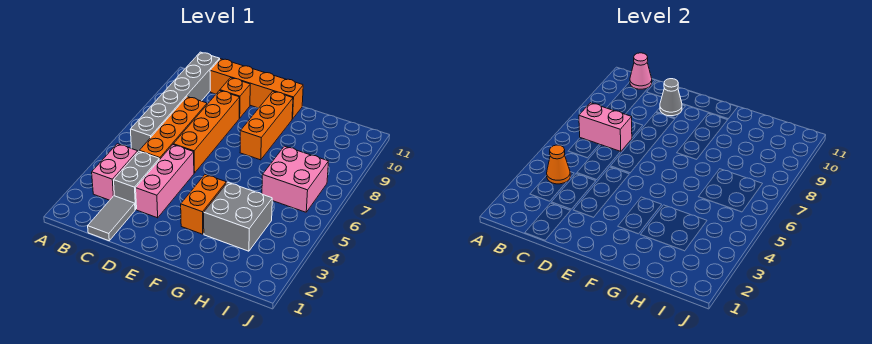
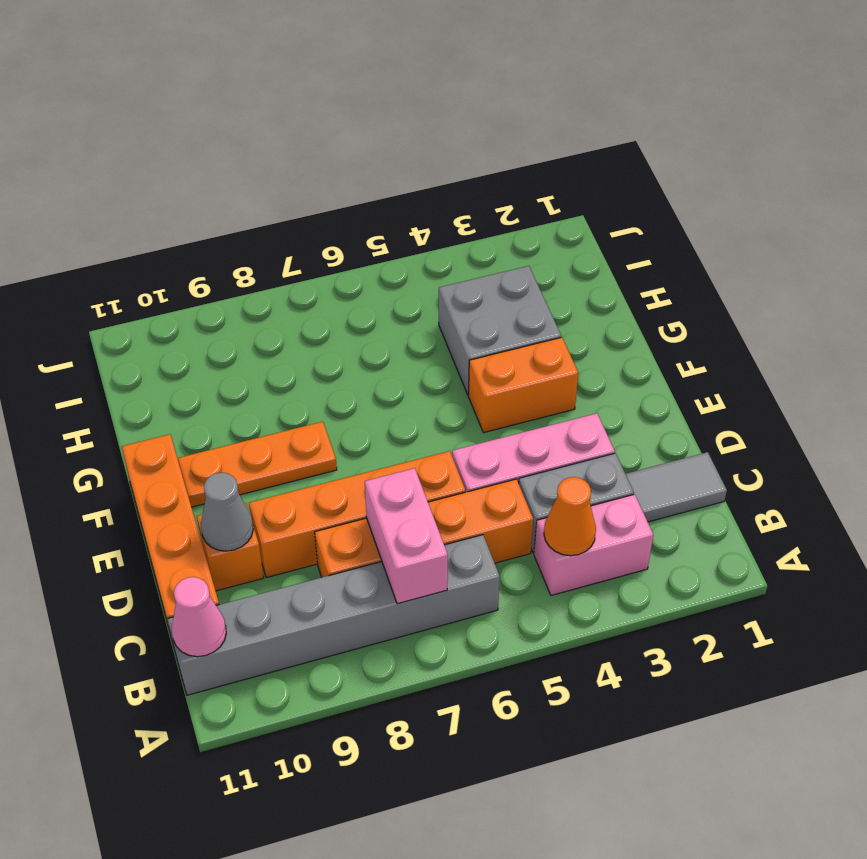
orange 1x3 brick [240,91,293,160] -> orange 1x3 plate [178,422,337,507]
pink 2x2 brick [262,146,329,212] -> none

